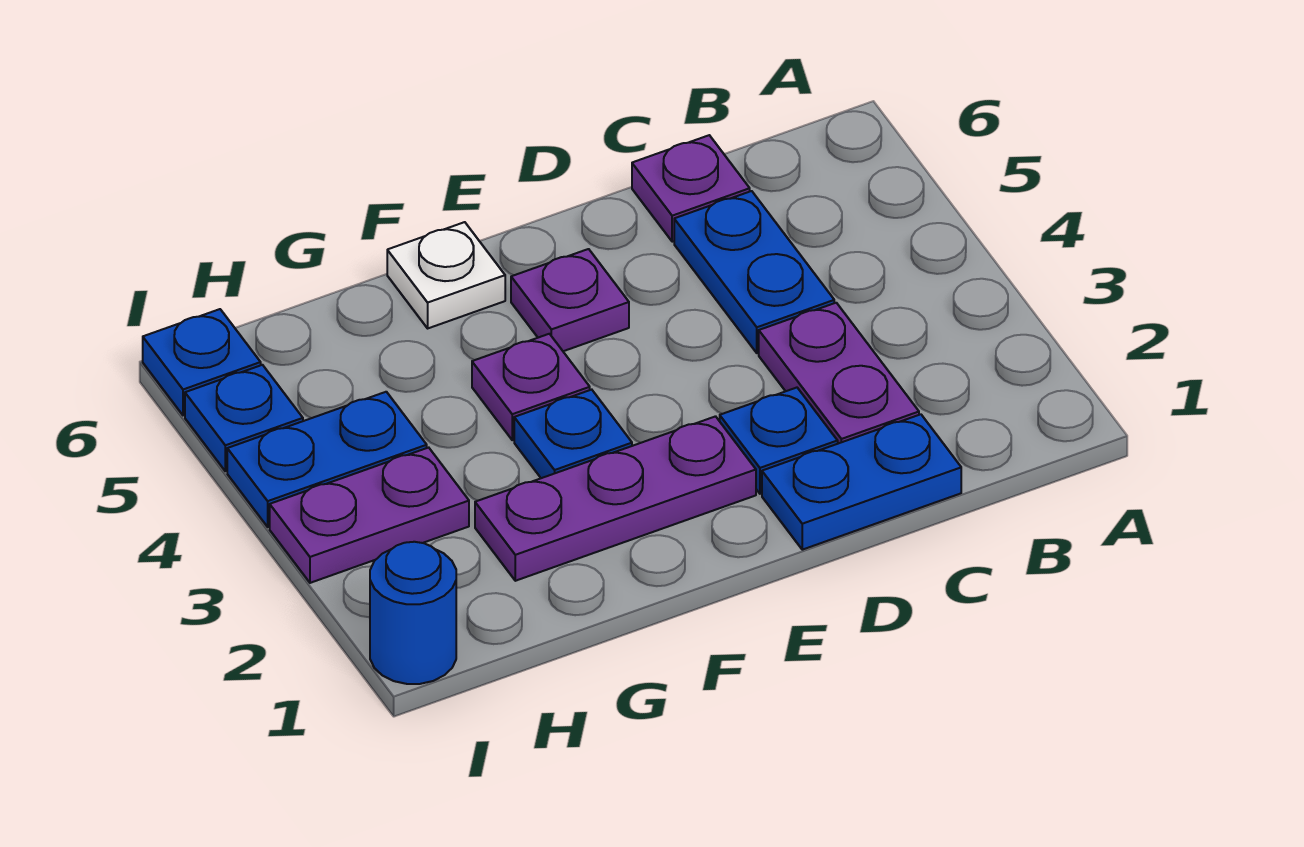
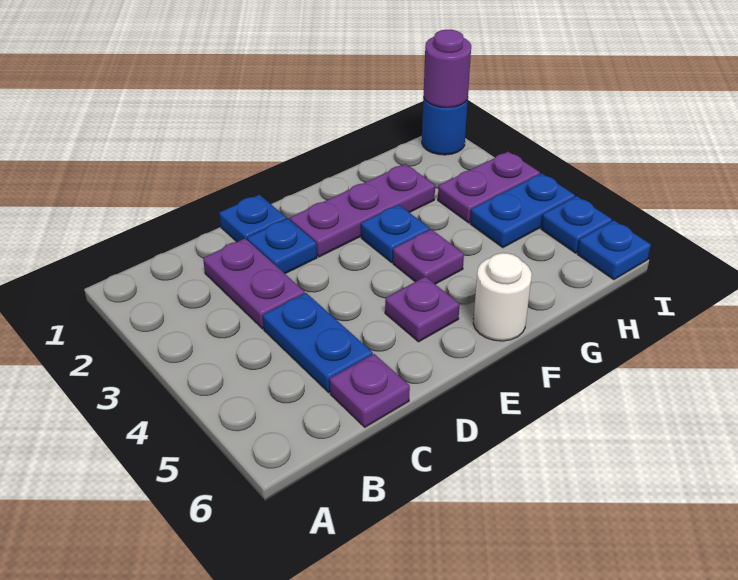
blue 1x2 plate [762,414,961,550] -> blue 1x1 plate [220,195,287,242]
white 1x1 plate [387,222,505,328] -> white 1x1 round brick [473,253,532,341]
none -> purple 1x1 round brick [424,30,471,108]

